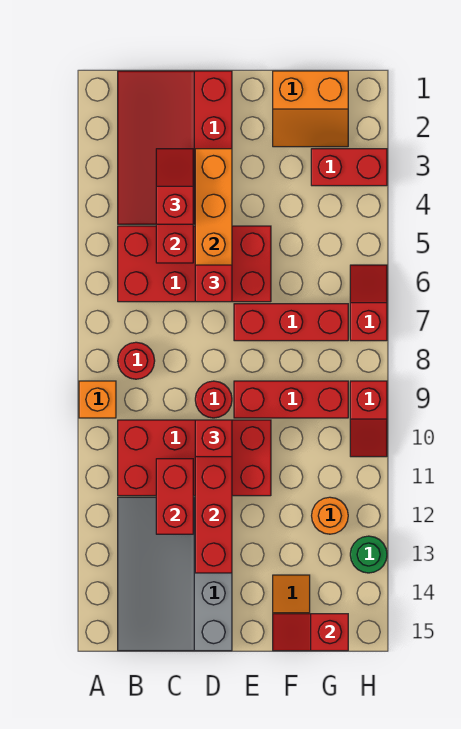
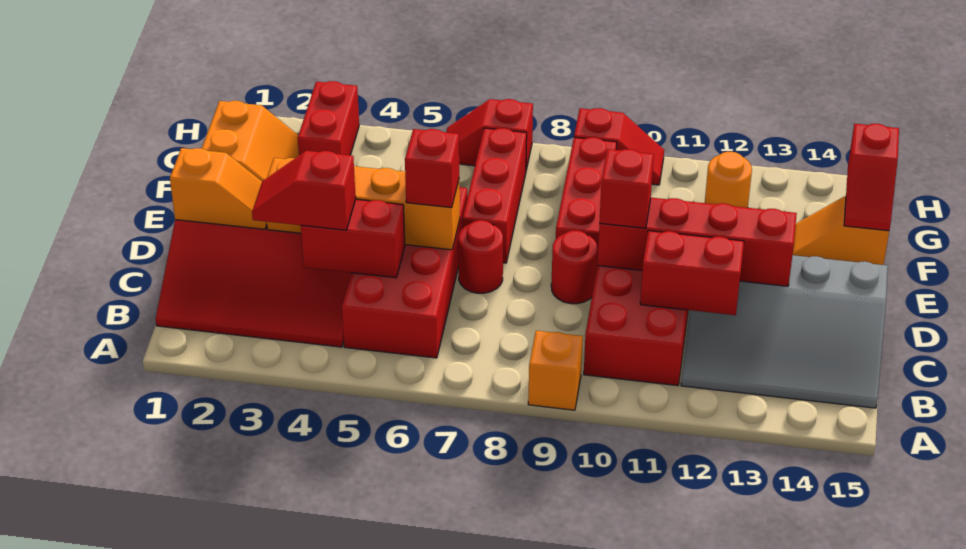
red 1x1 round brick [118,342,155,379] -> red 1x1 round brick moved to [458,220,503,293]
none -> orange 1x2 slope [170,148,267,229]
green 1x1 round brick [350,536,387,573] -> none

